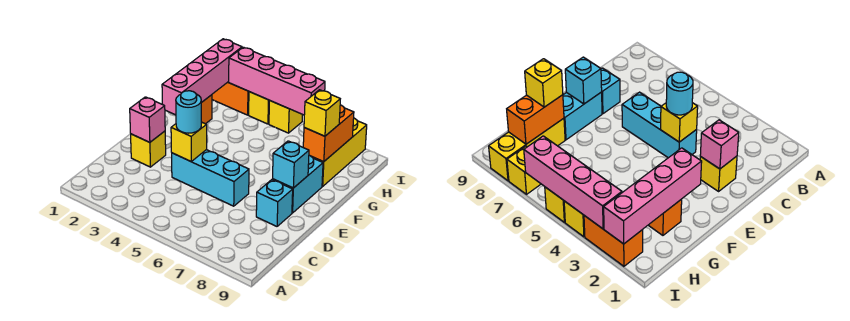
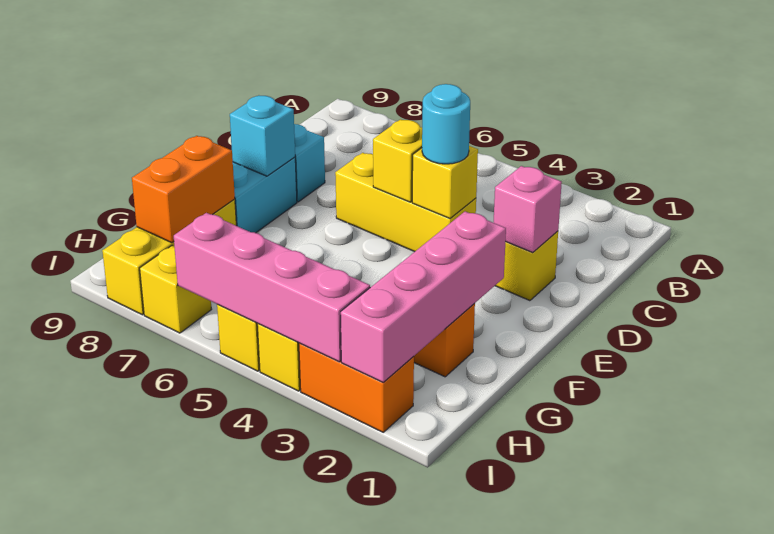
cyan 1x3 brick [172,150,249,206] -> yellow 1x3 brick [335,153,476,252]
yellow 1x1 brick [304,90,340,136] -> yellow 1x1 brick moved to [373,119,422,202]

